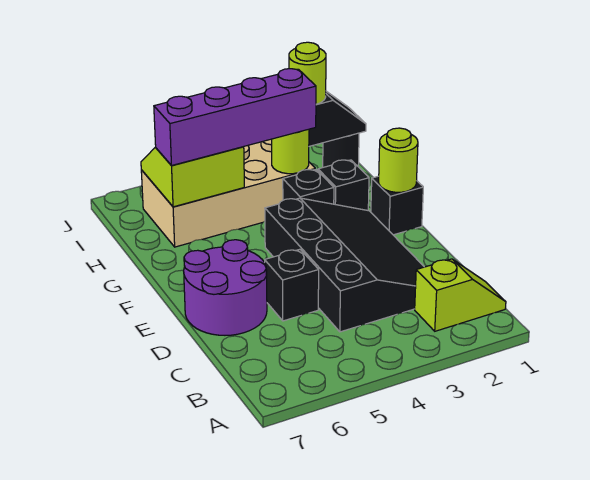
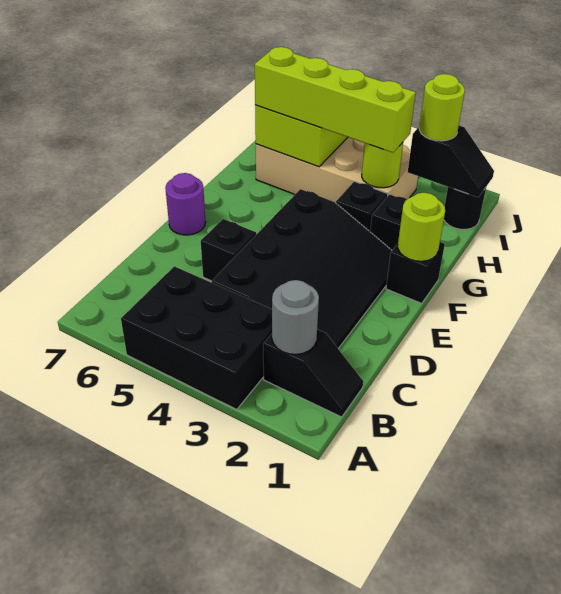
none -> black 2x3 brick [121,266,272,409]
lime 1x2 slope [415,259,506,331] -> black 1x2 slope [263,329,363,417]
none -> grey 1x1 round brick [272,280,319,354]
purple 2x2 round brick [184,240,267,335] -> purple 1x1 round brick [165,173,206,235]
purple 1x4 brick [154,69,316,166] -> lime 1x4 brick [255,47,416,153]

